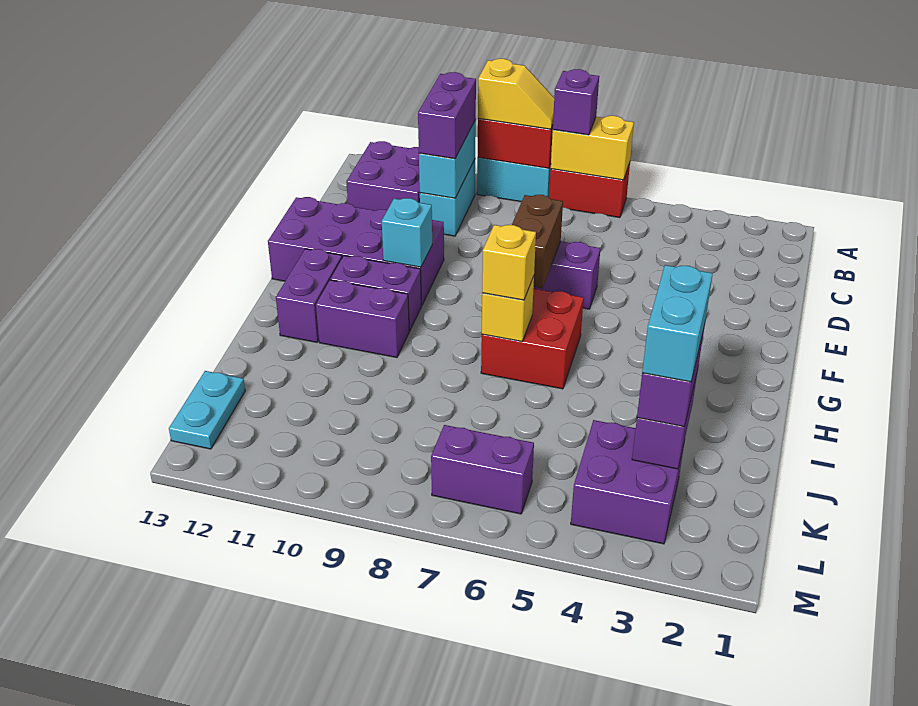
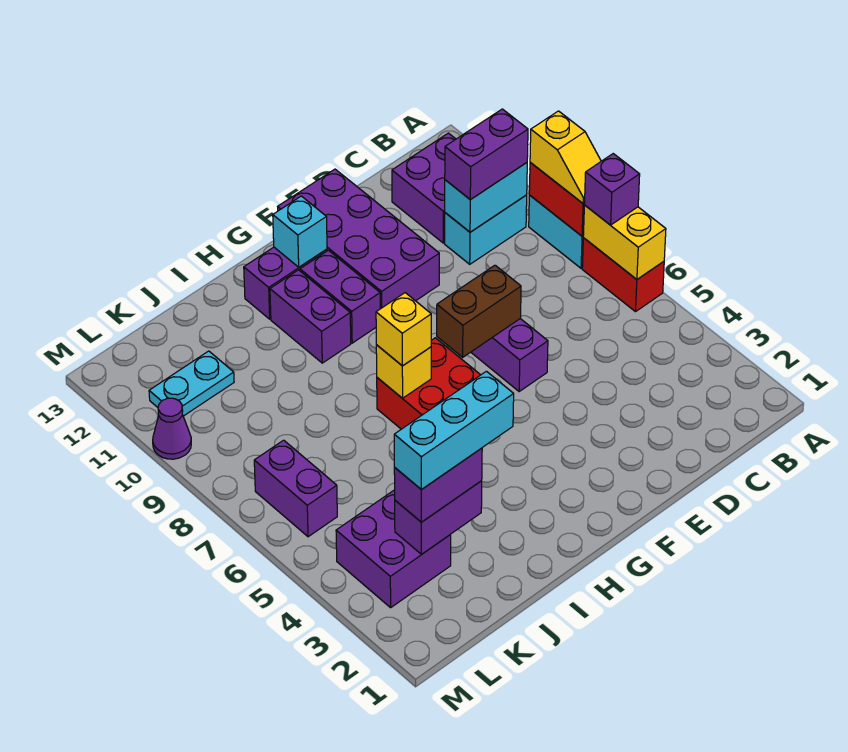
cyan 1x1 brick [382,198,432,267] -> cyan 1x1 brick moved to [273,196,327,267]
cyan 1x2 brick [642,265,713,382] -> cyan 1x3 brick [394,371,514,490]
cyan 1x2 plate [169,371,245,449] -> cyan 1x2 plate moved to [149,351,234,416]
none -> purple 1x1 cone [153,398,191,459]

